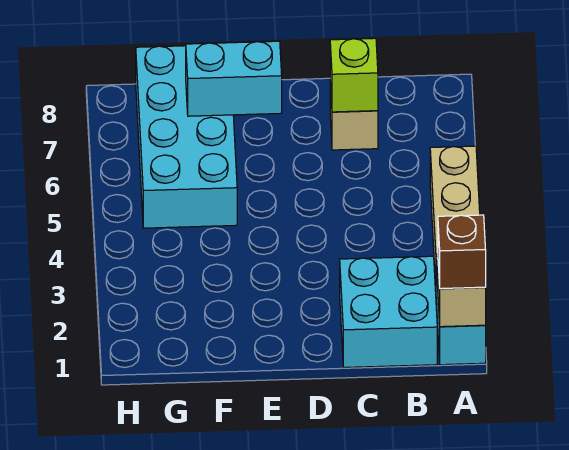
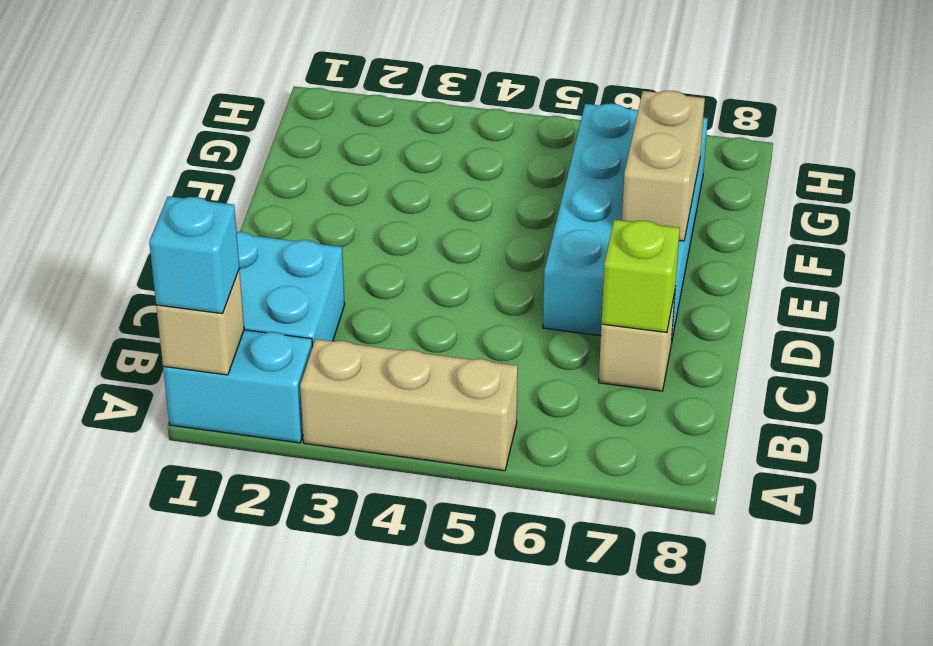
brown 1x1 brick [438,215,486,289] -> cyan 1x1 brick [149,196,239,314]
cyan 1x2 brick [186,41,282,116] -> tan 1x2 brick [622,91,705,241]
cyan 2x4 brick [136,46,237,228] -> cyan 2x4 brick turned to [543,104,708,343]

